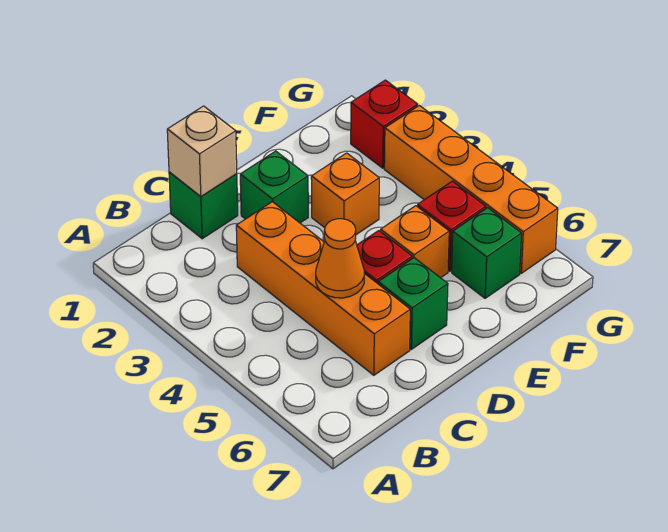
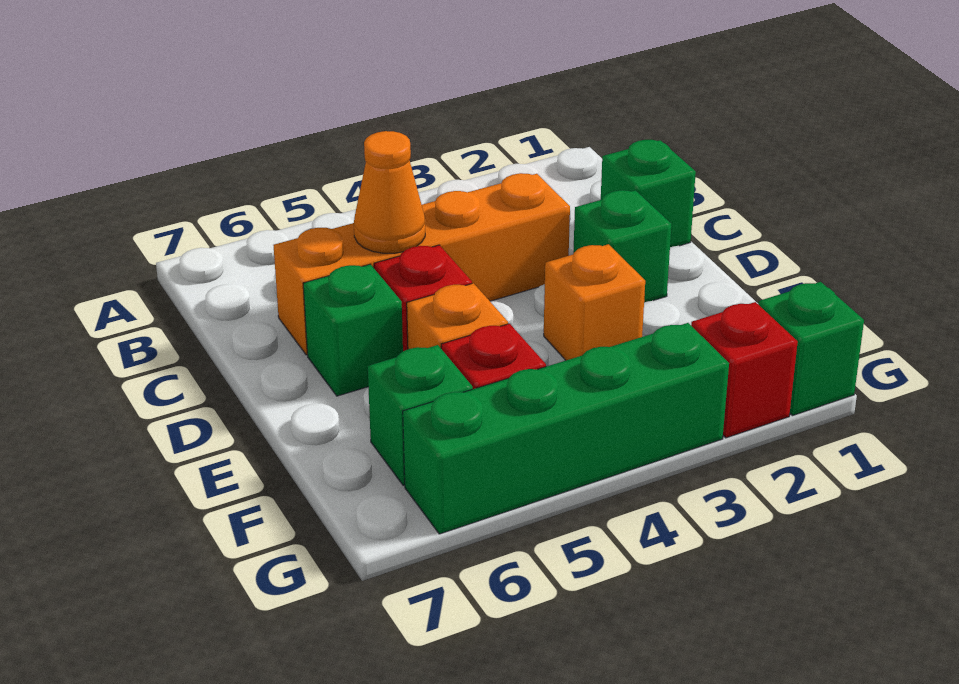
tan 1x1 brick [167,106,237,196] -> none
none -> green 1x1 brick [758,282,864,416]
orange 1x4 brick [384,105,558,273] -> green 1x4 brick [403,323,729,534]

